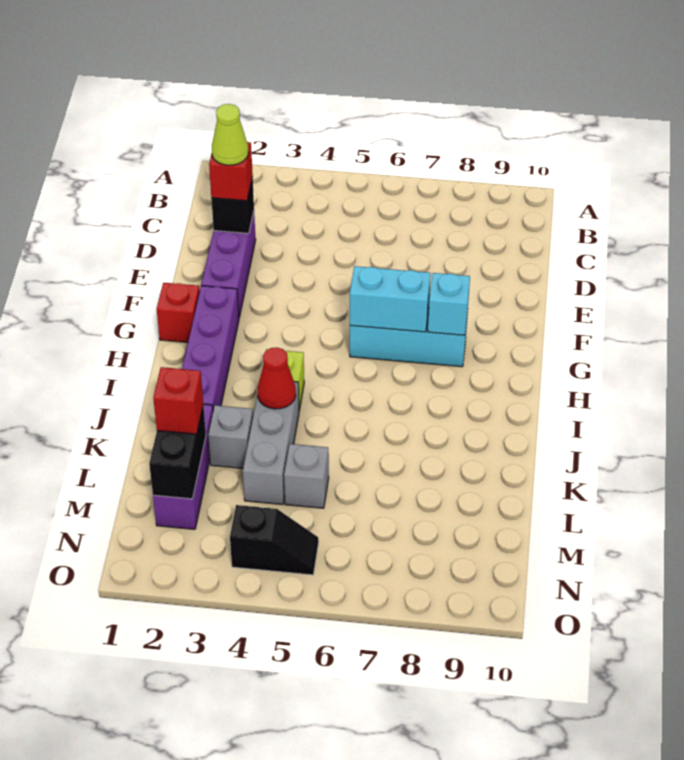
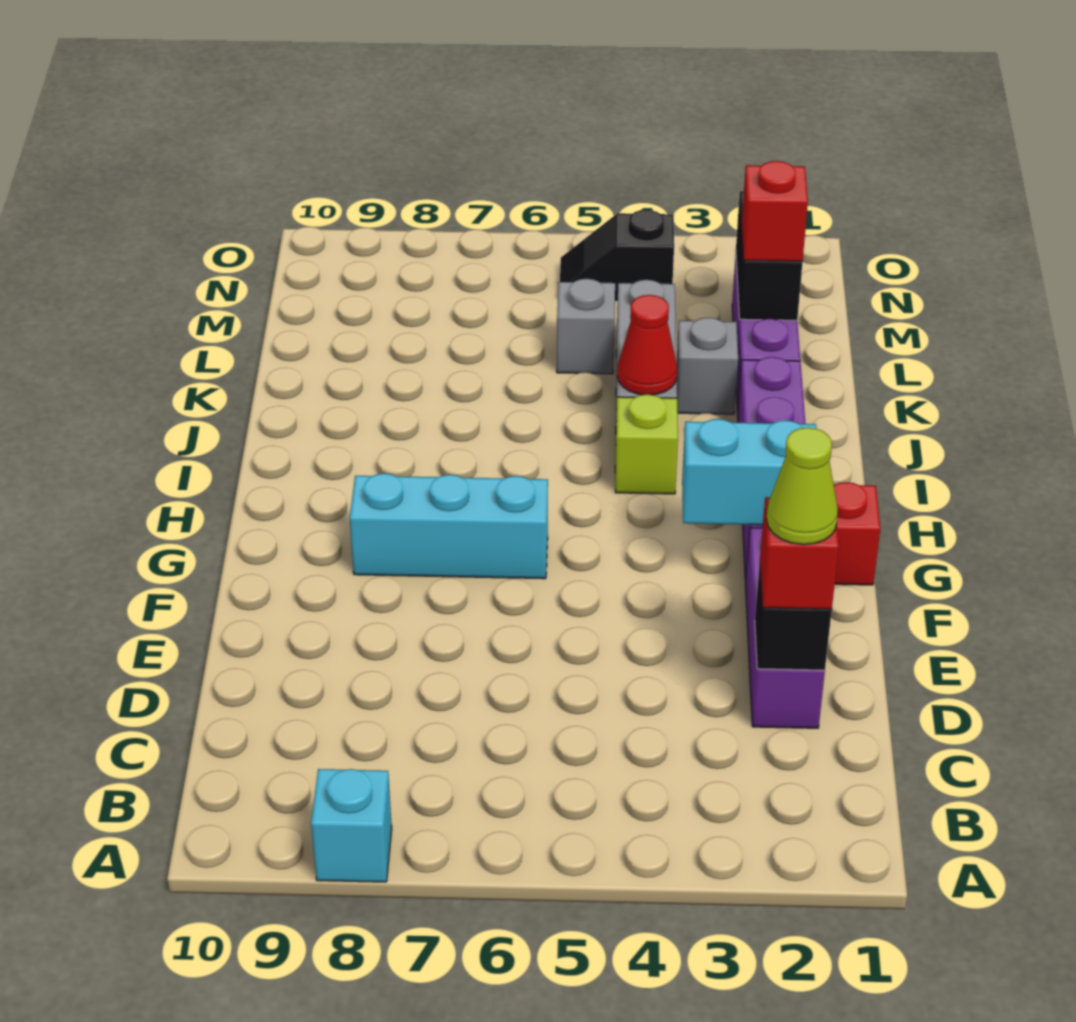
cyan 1x2 brick [350,266,431,332] -> cyan 1x2 brick moved to [682,419,817,525]
cyan 1x1 brick [428,273,470,335] -> cyan 1x1 brick moved to [311,769,392,882]

